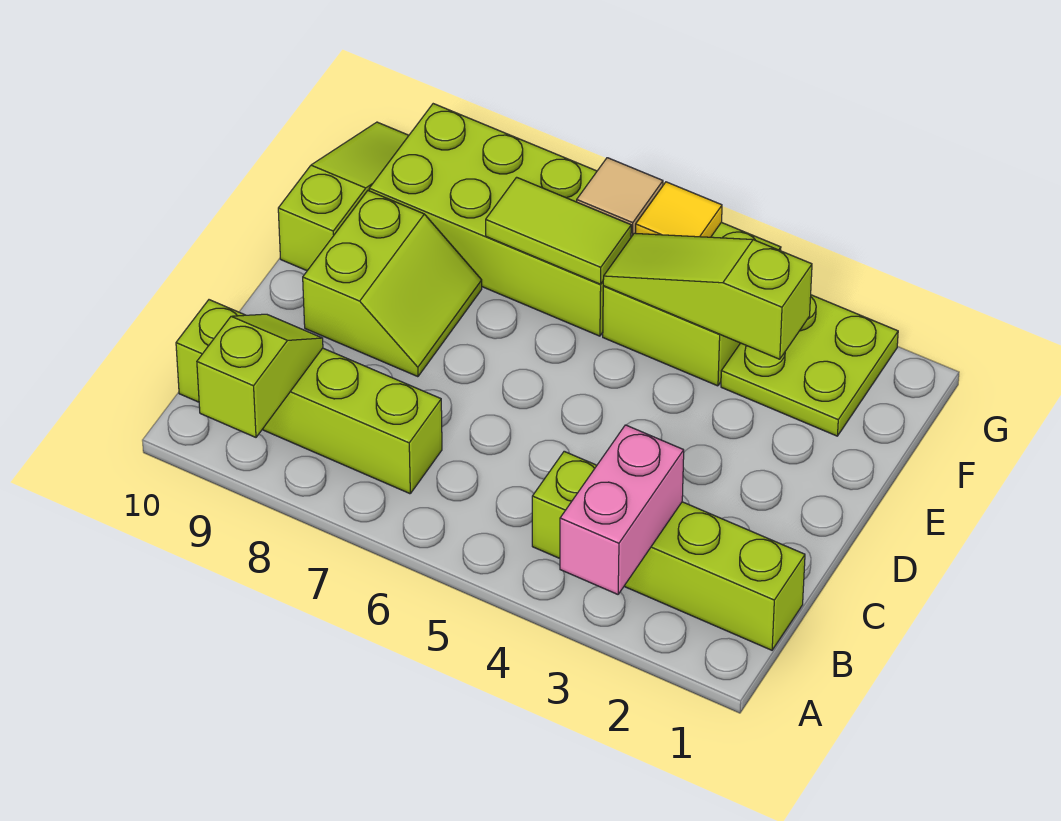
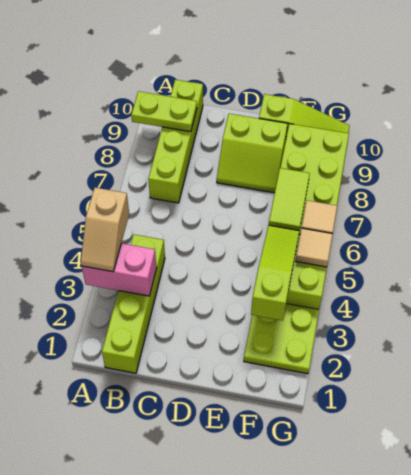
none -> tan 1x2 slope [81,188,129,272]
lime 1x2 slope [197,314,323,437] -> lime 1x2 plate [131,91,197,132]
yellow 1x1 tile [636,182,722,237] -> tan 1x1 tile [296,228,333,267]

